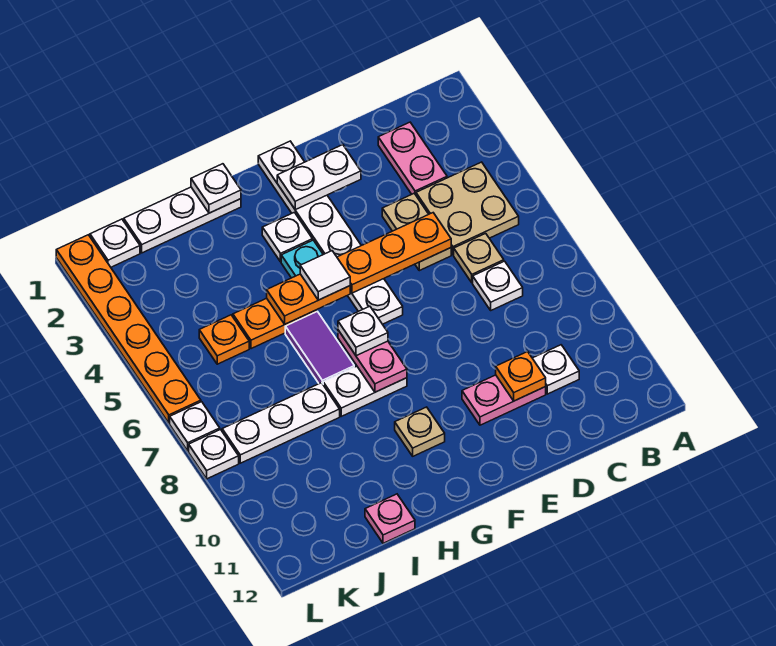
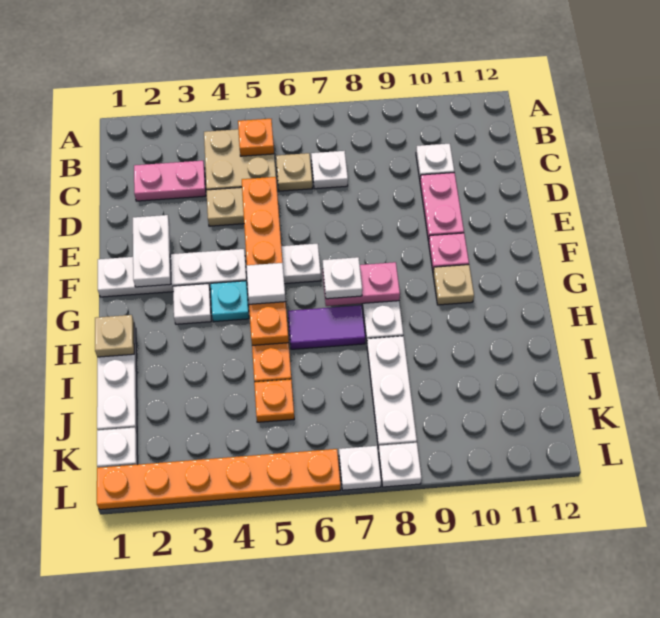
orange 1x1 plate [496,352,546,401] -> orange 1x1 plate moved to [238,119,274,156]
white 1x1 plate [191,164,241,213] -> tan 1x1 plate [95,315,134,357]
pink 1x1 plate [365,494,415,543] -> pink 1x1 plate moved to [429,233,469,271]

